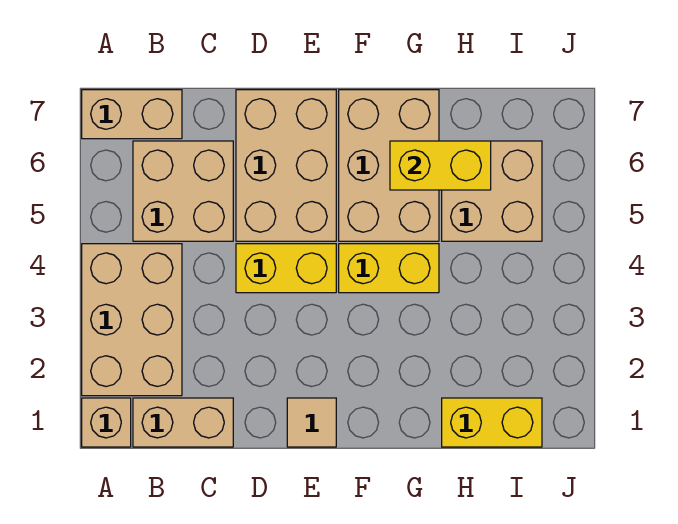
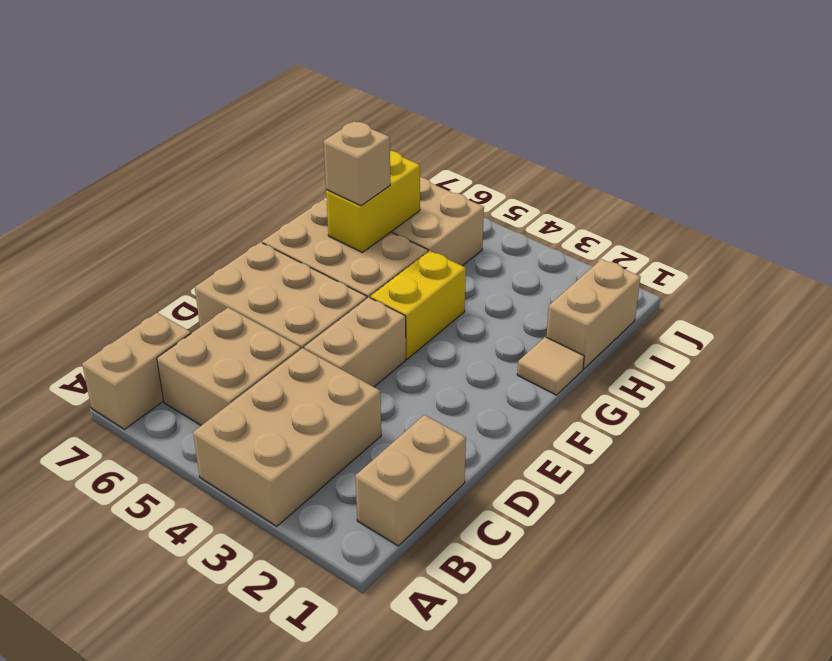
tan 1x1 brick [82,398,131,447] -> tan 1x1 brick moved to [324,121,390,206]
tan 2x3 brick [82,244,182,396] -> tan 2x3 brick turned to [193,348,381,526]
yellow 1x2 brick [236,244,336,293] -> tan 1x2 brick [304,297,406,387]
tan 1x1 tile [287,398,336,447] -> tan 1x1 tile moved to [517,337,584,395]
yellow 1x2 brick [442,398,542,447] -> tan 1x2 brick [546,259,641,369]

